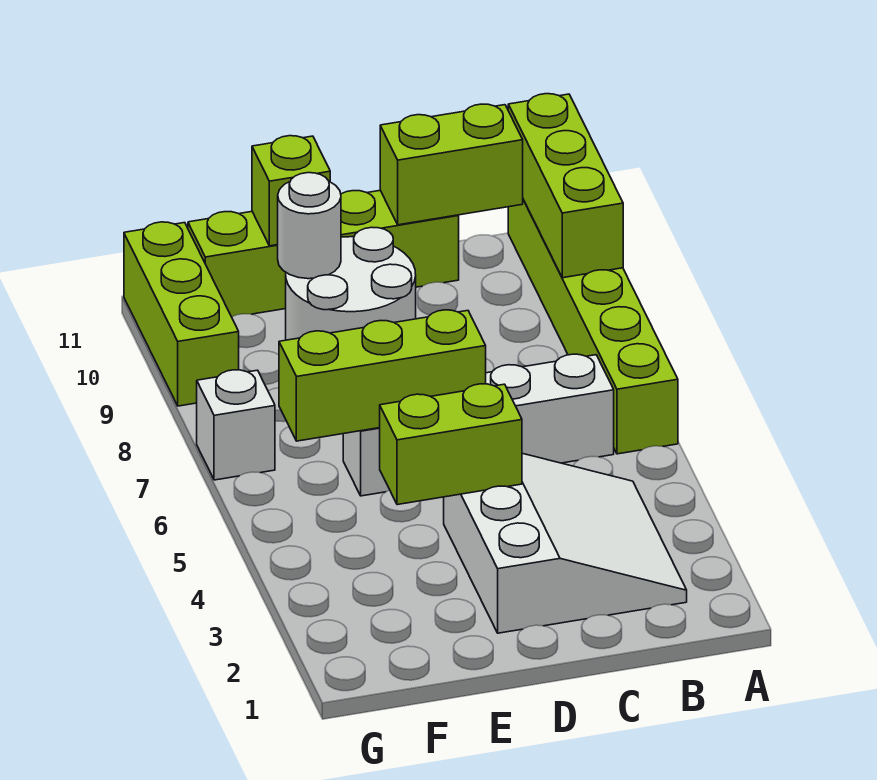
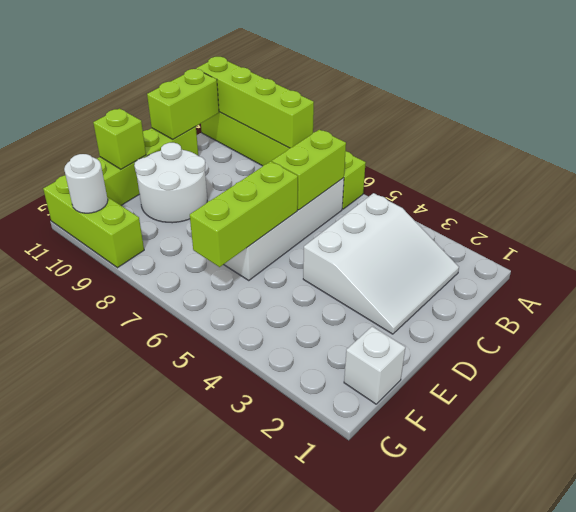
lime 1x3 brick [508,94,623,278] -> lime 1x4 brick [196,57,314,148]
white 3x3 slope [444,453,687,633] -> white 3x3 slope turned to [303,193,459,334]
lime 1x2 brick [380,384,522,505] -> lime 1x2 brick moved to [272,130,346,210]
white 1x1 round brick [278,173,341,279] -> white 1x1 round brick moved to [64,154,108,213]
white 1x1 brick [197,370,275,480] -> white 1x1 brick moved to [344,326,405,404]

